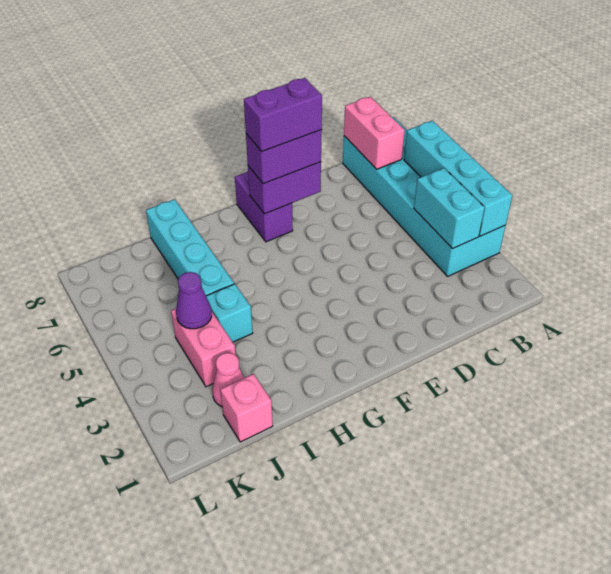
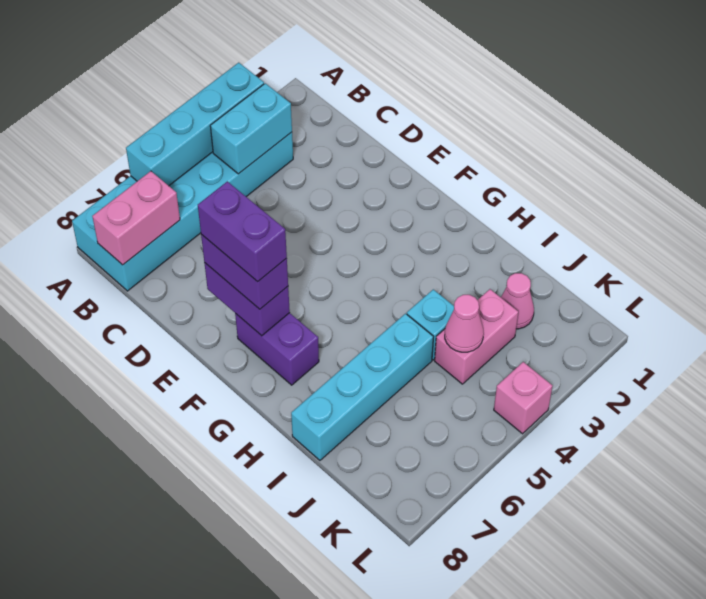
purple 1x2 brick [235,171,293,242] -> purple 1x2 brick turned to [235,313,319,385]
pink 1x1 brick [220,374,273,442] -> pink 1x1 brick moved to [494,362,553,434]
purple 1x1 cone [176,272,212,329] -> pink 1x1 cone [445,295,484,352]

